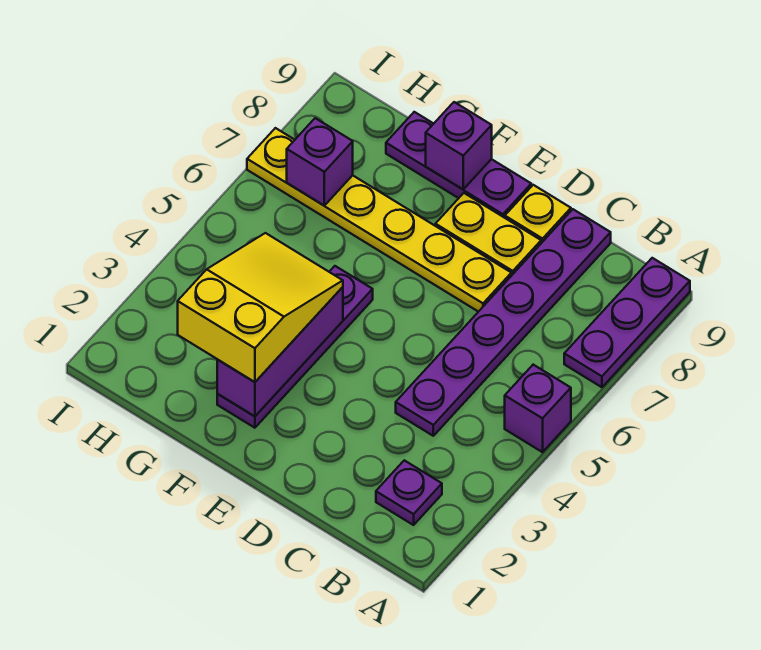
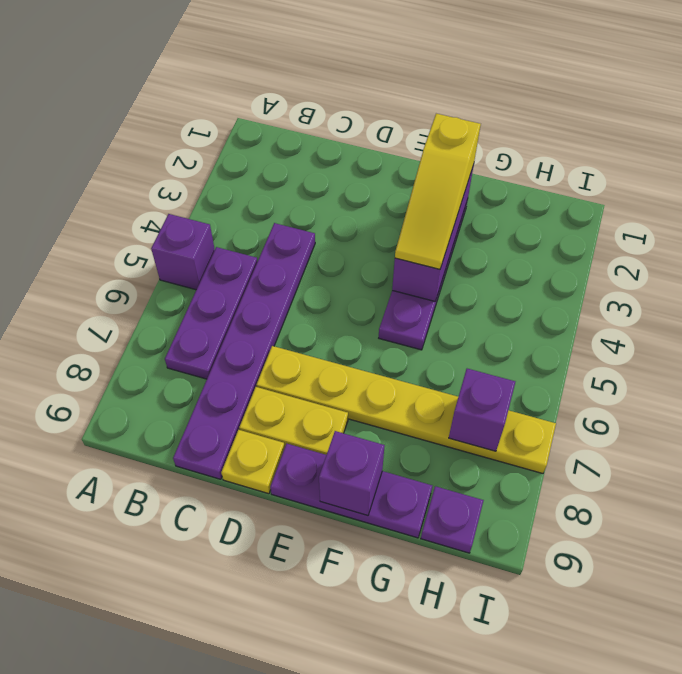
purple 1x3 plate [564,258,690,387] -> purple 1x3 plate moved to [165,247,258,379]
purple 1x1 plate [376,460,442,525] -> purple 1x1 plate moved to [421,486,484,553]
yellow 2x3 slope [178,233,343,382] -> yellow 1x3 slope [395,114,481,269]

